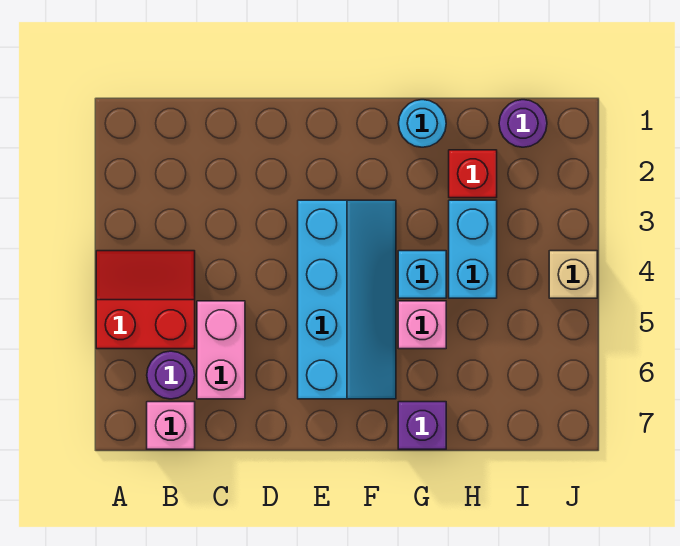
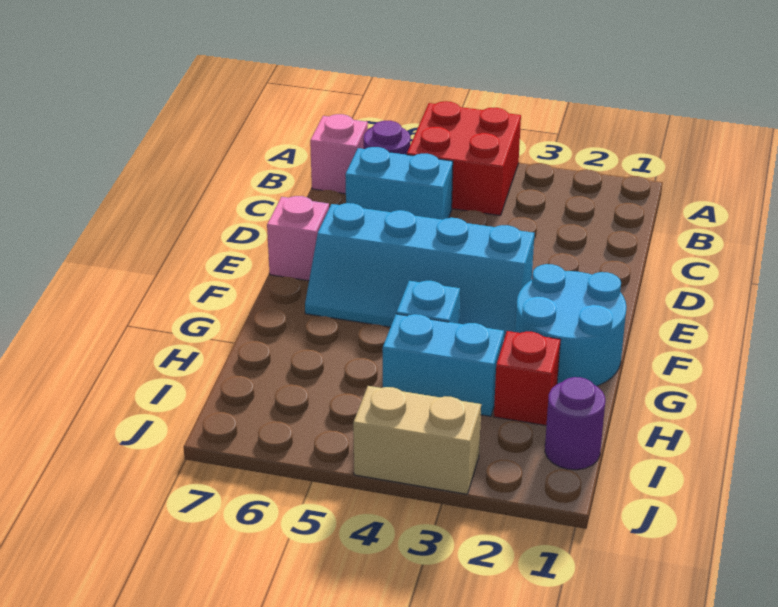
red 2x2 slope [96,251,195,349] -> red 2x2 brick [407,101,521,215]
pink 1x2 brick [197,301,245,399] -> cyan 1x2 brick [345,147,453,220]
cyan 1x1 round brick [398,100,446,147] -> cyan 2x2 round brick [515,264,626,386]
pink 1x1 brick [398,301,446,349] -> pink 1x1 brick moved to [267,196,329,281]
purple 1x1 brick [398,402,446,449] -> none
tan 1x1 brick [549,251,597,298] -> tan 1x2 brick [353,386,481,494]

